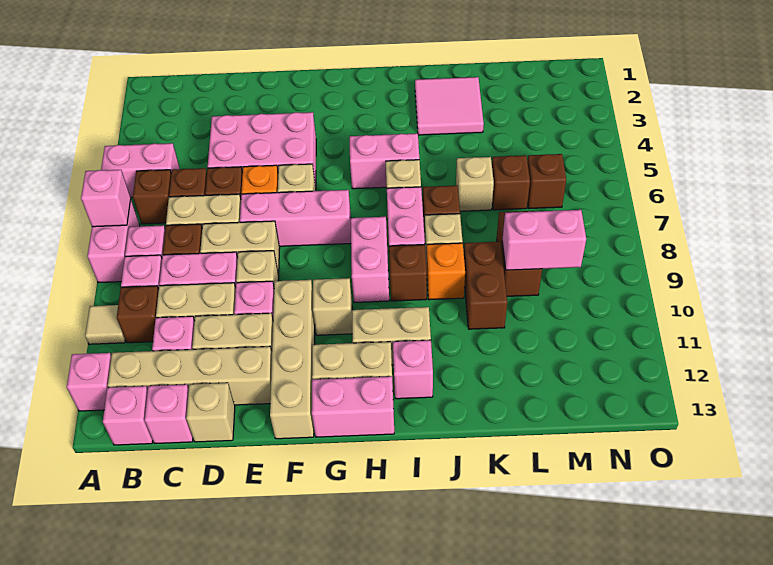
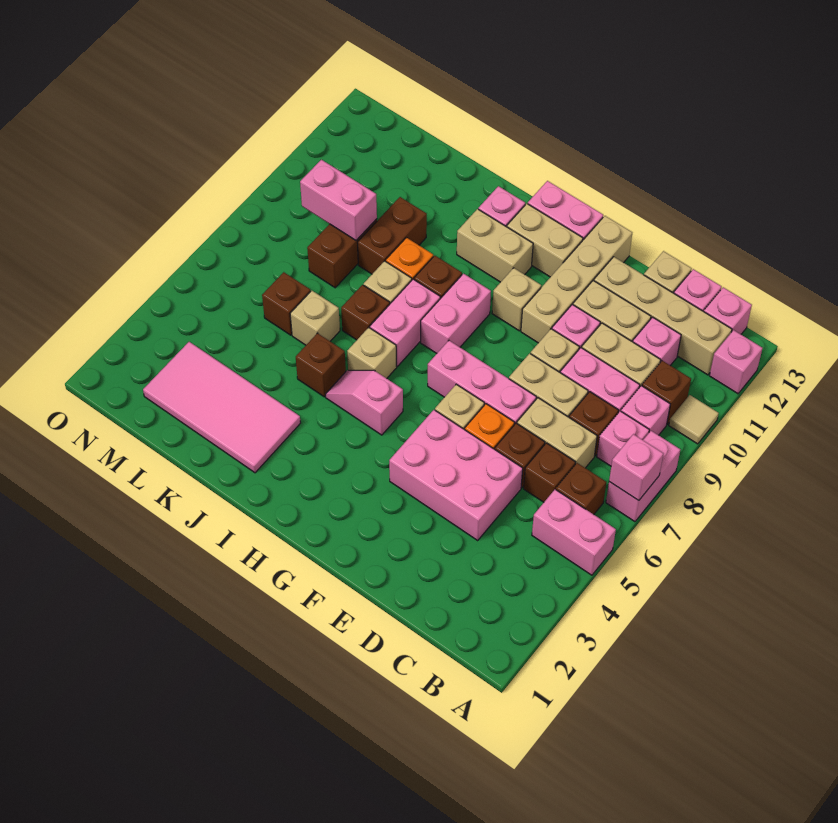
pink 1x2 brick [350,133,419,189] -> pink 1x2 slope [326,370,403,435]
pink 2x2 tile [415,77,484,135] -> pink 2x4 tile [143,342,301,473]
brown 1x1 brick [527,154,566,209] -> brown 1x1 brick moved to [296,333,346,397]

